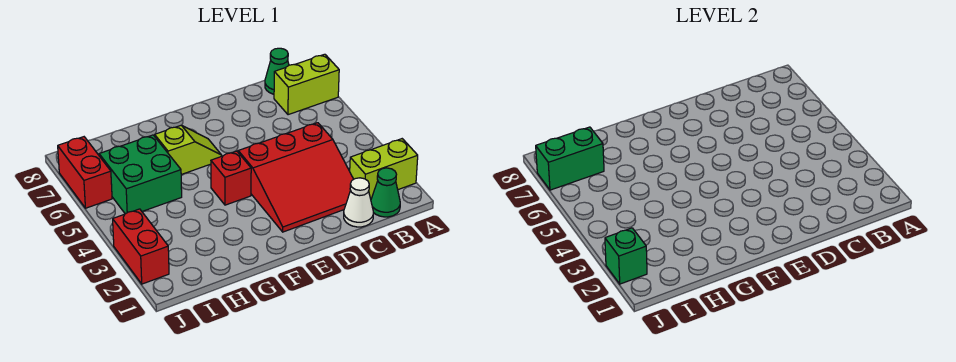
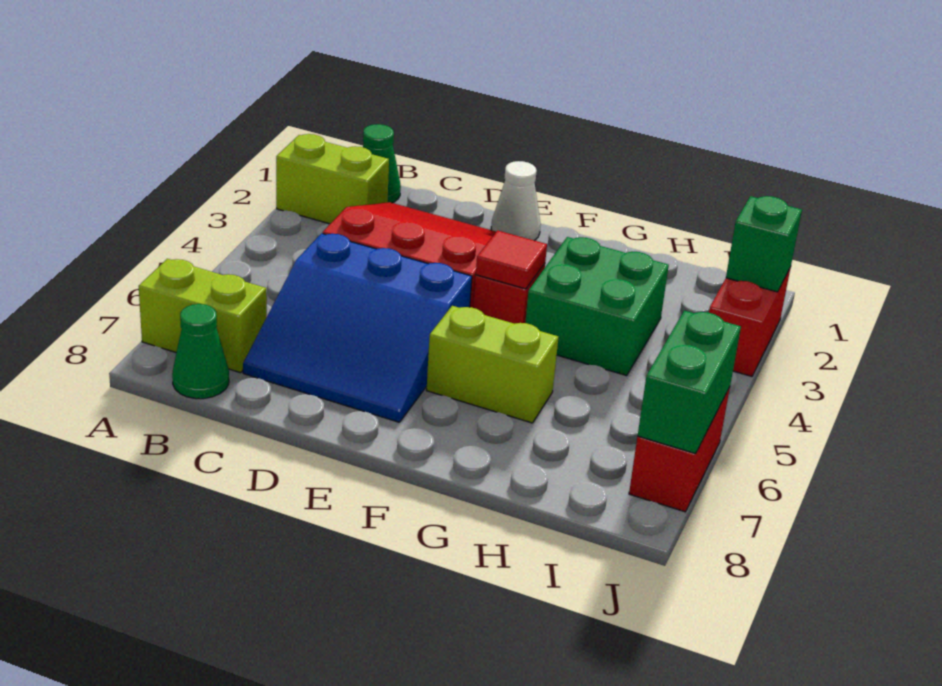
white 1x1 cone [344,178,374,227] -> white 1x1 cone moved to [491,161,541,240]
none -> blue 3x3 slope [243,233,472,422]
none -> red 1x1 tile [476,231,547,289]
lime 1x2 slope [155,125,222,175] -> lime 1x2 brick [426,306,558,423]
green 2x2 brick [99,135,182,214] -> green 2x2 brick moved to [525,237,669,376]
green 1x2 brick [536,127,604,190] -> green 1x2 brick turned to [638,311,741,454]

